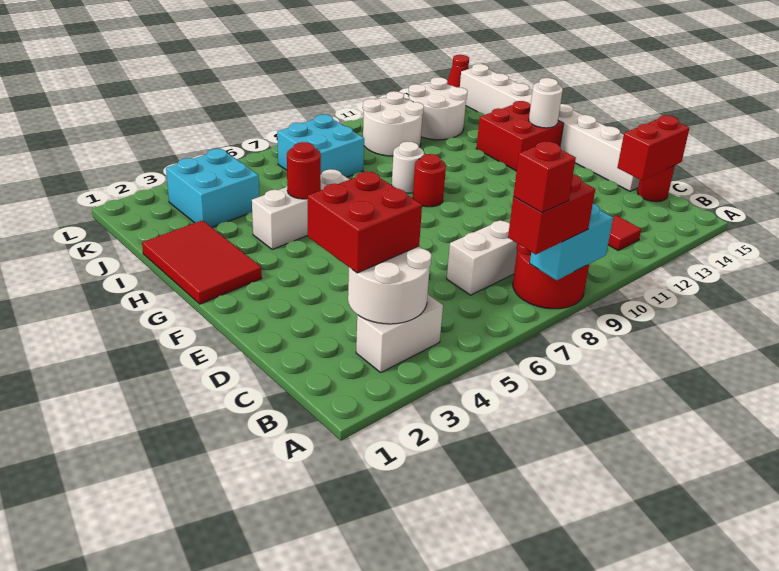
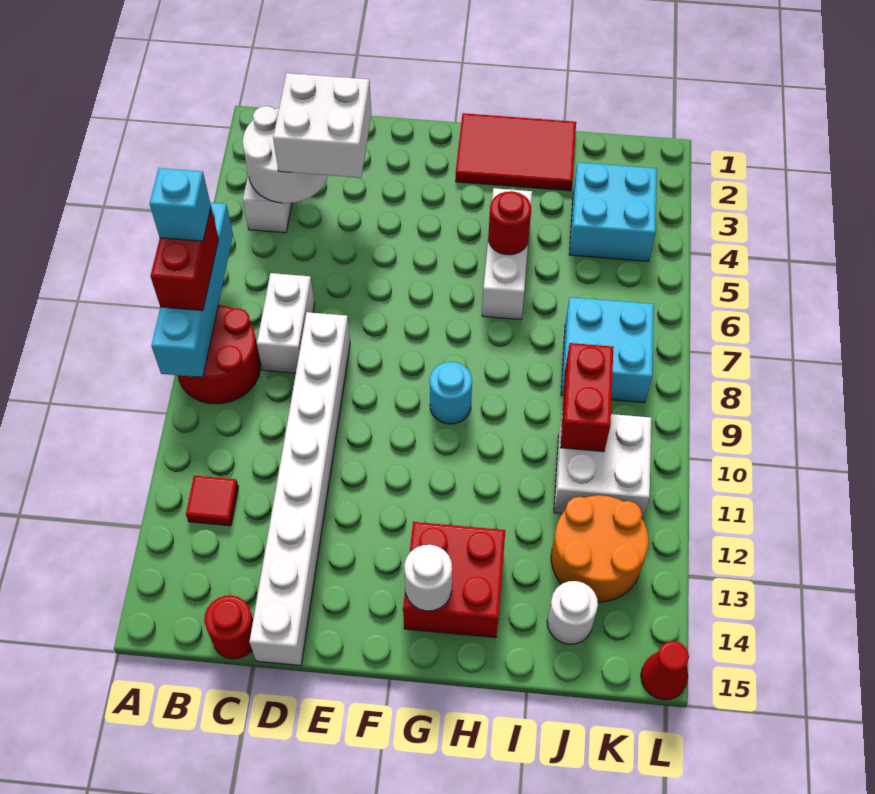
red 1x1 brick [513,141,576,213] -> cyan 1x1 brick [149,168,211,241]
cyan 1x2 brick [530,204,613,280] -> cyan 1x4 brick [151,203,233,377]
red 2x2 brick [308,172,422,273] -> white 2x2 brick [273,73,371,178]
red 1x2 brick [617,115,689,180] -> red 1x2 brick moved to [560,343,614,452]
white 1x8 brick [460,64,640,191] -> white 1x8 brick turned to [249,312,350,665]
red 1x1 round brick [413,154,446,207] -> cyan 1x1 round brick [430,362,472,424]
white 1x1 round brick [392,141,424,193] -> white 1x1 round brick moved to [547,581,598,644]
white 2x2 round brick [363,91,424,156] -> white 2x2 brick [554,411,651,519]
white 2x2 round brick [409,77,468,140] -> orange 2x2 round brick [551,495,649,602]

